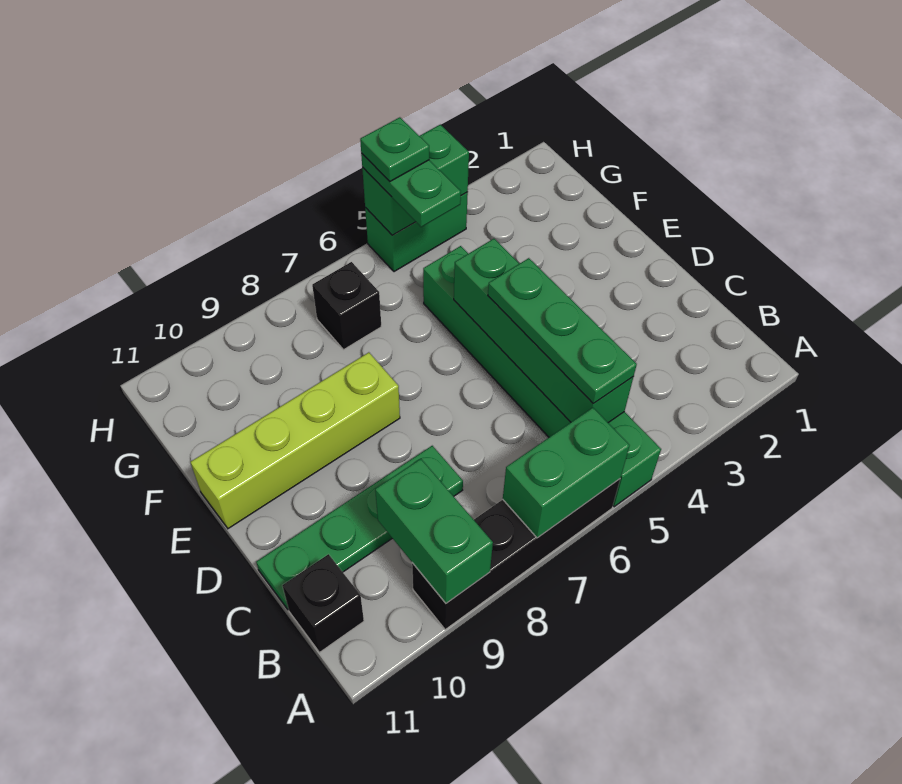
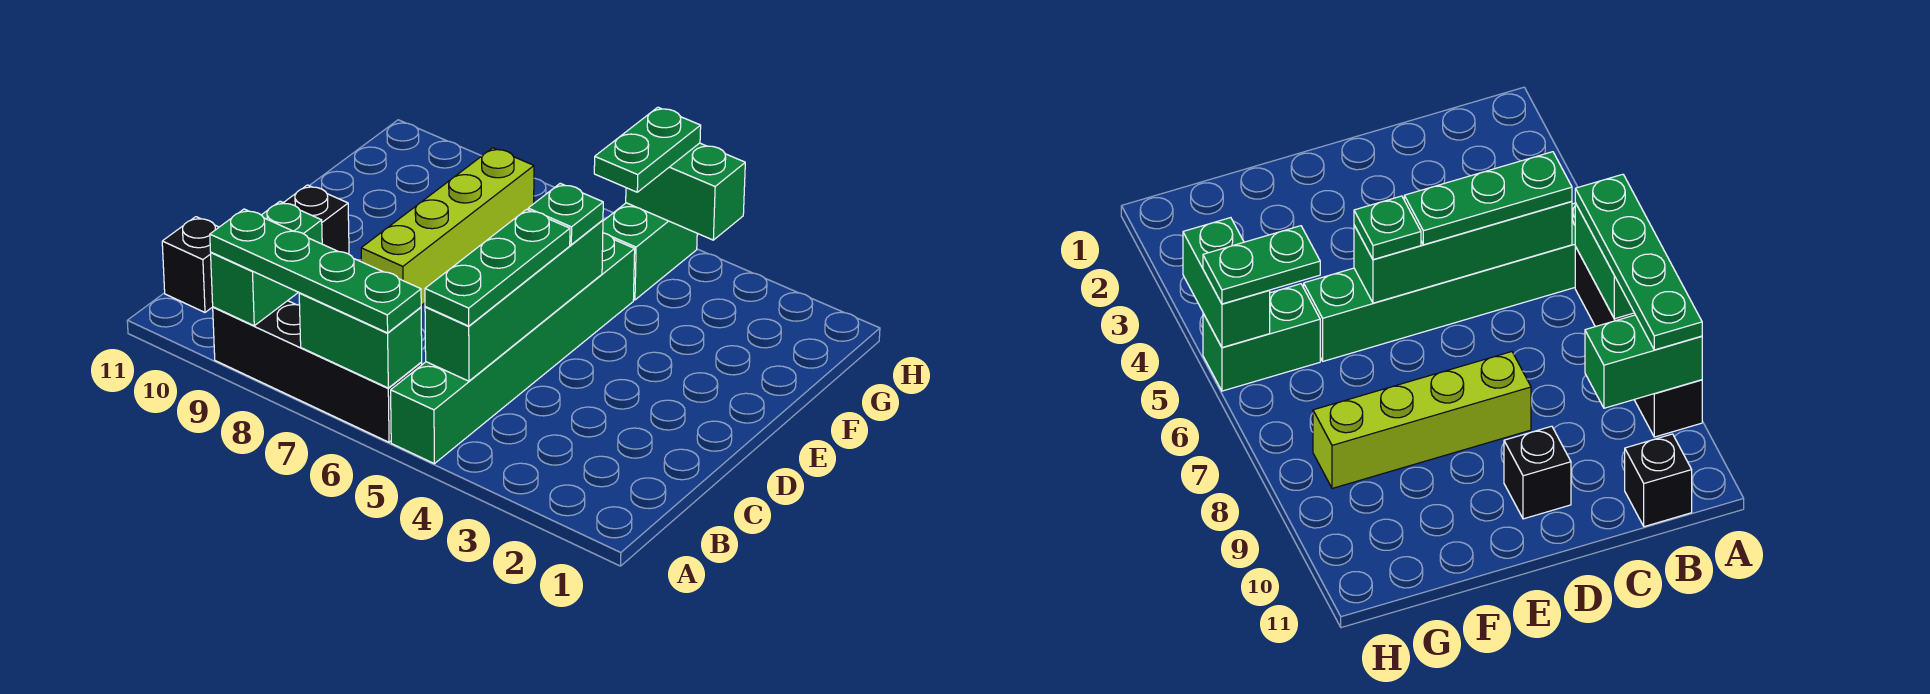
green 1x4 plate [256,446,463,609] -> green 1x4 plate moved to [210,209,421,333]
lime 1x4 brick [191,352,400,529] -> lime 1x4 brick turned to [361,148,534,306]
black 1x1 brick [312,262,381,350] -> black 1x1 brick moved to [284,185,349,254]
green 1x2 brick [365,192,468,272] -> green 1x2 brick turned to [603,203,697,300]
green 1x1 plate [360,117,429,181] -> green 1x1 plate moved to [528,183,603,244]

